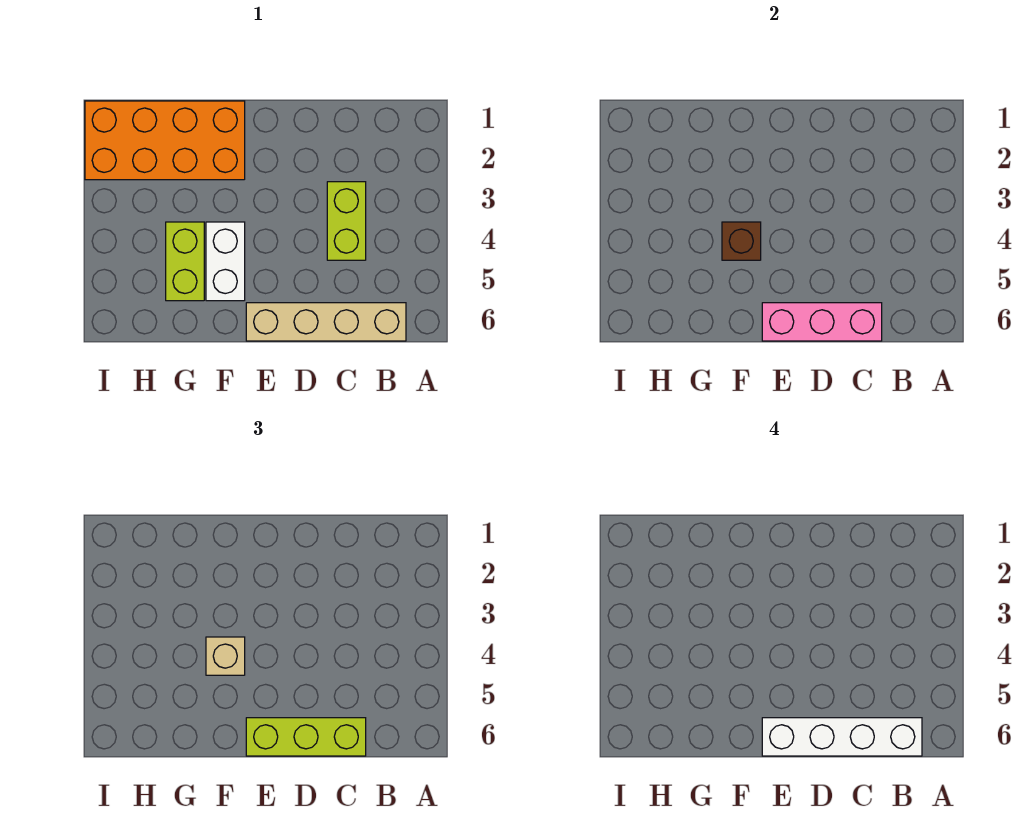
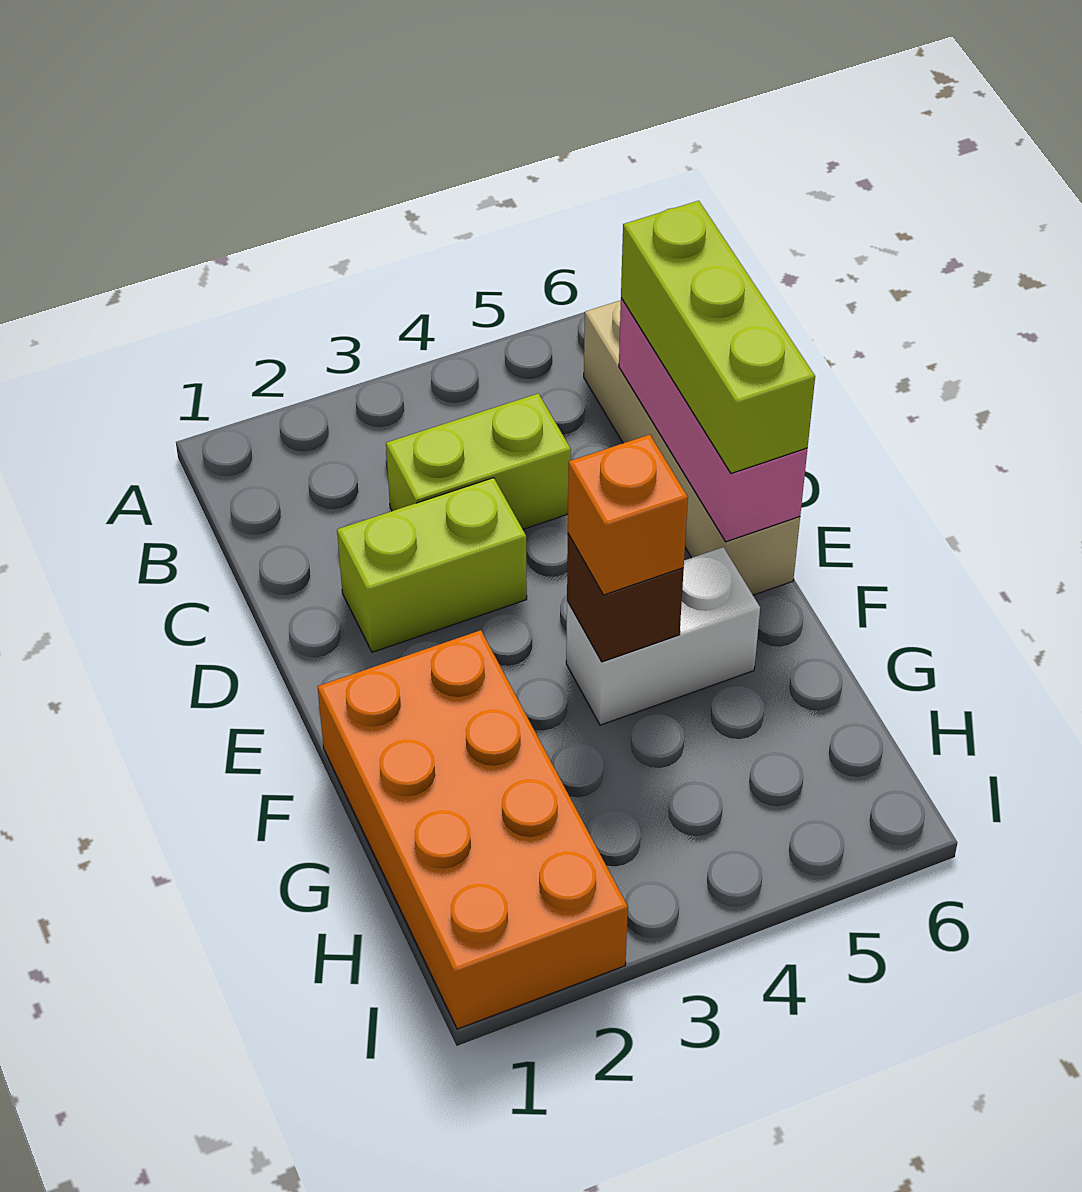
white 1x4 brick [762,718,922,756] -> none
tan 1x1 brick [206,637,245,675] -> orange 1x1 brick [568,435,688,595]
lime 1x2 brick [166,222,204,301] -> lime 1x2 brick moved to [337,478,527,652]

